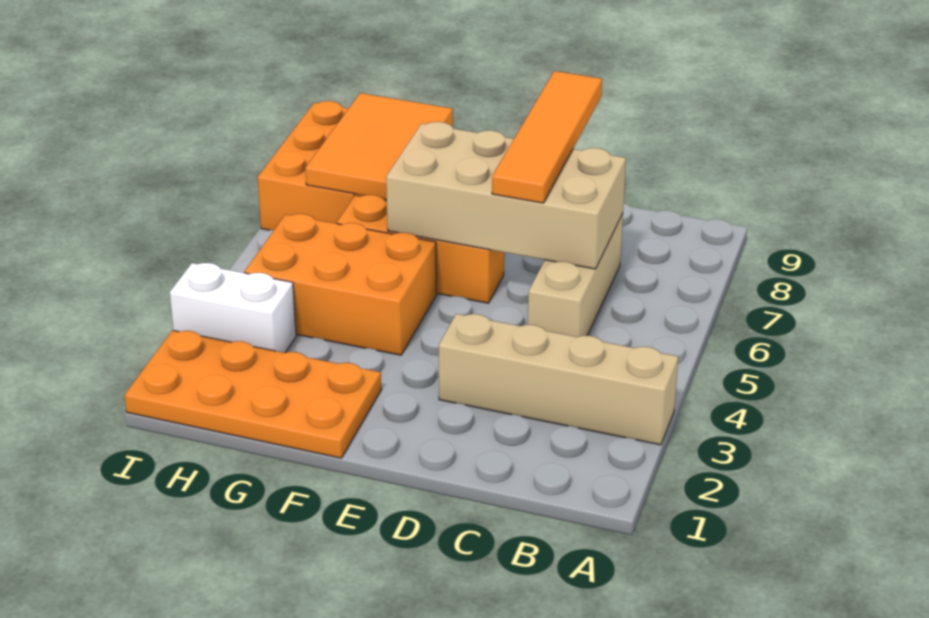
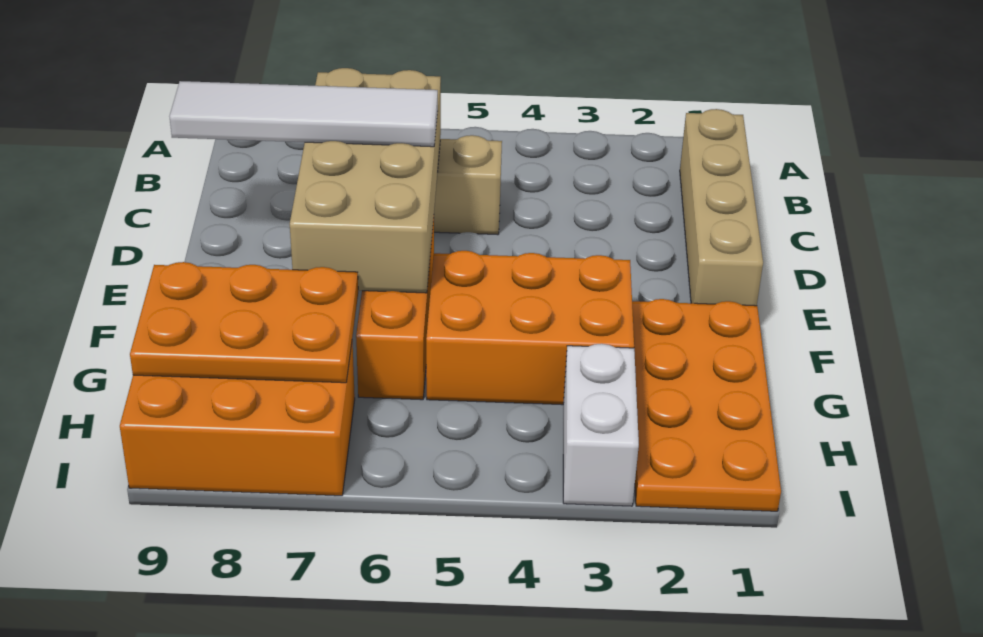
tan 1x4 brick [439,314,678,445] -> tan 1x4 brick moved to [680,109,763,306]
orange 1x4 tile [492,71,602,203] -> white 1x4 tile [169,81,438,147]
orange 2x3 brick [244,214,436,355] -> orange 2x3 brick turned to [426,251,634,405]
orange 2x3 tile [305,93,453,199] -> orange 2x3 plate [130,262,358,383]

